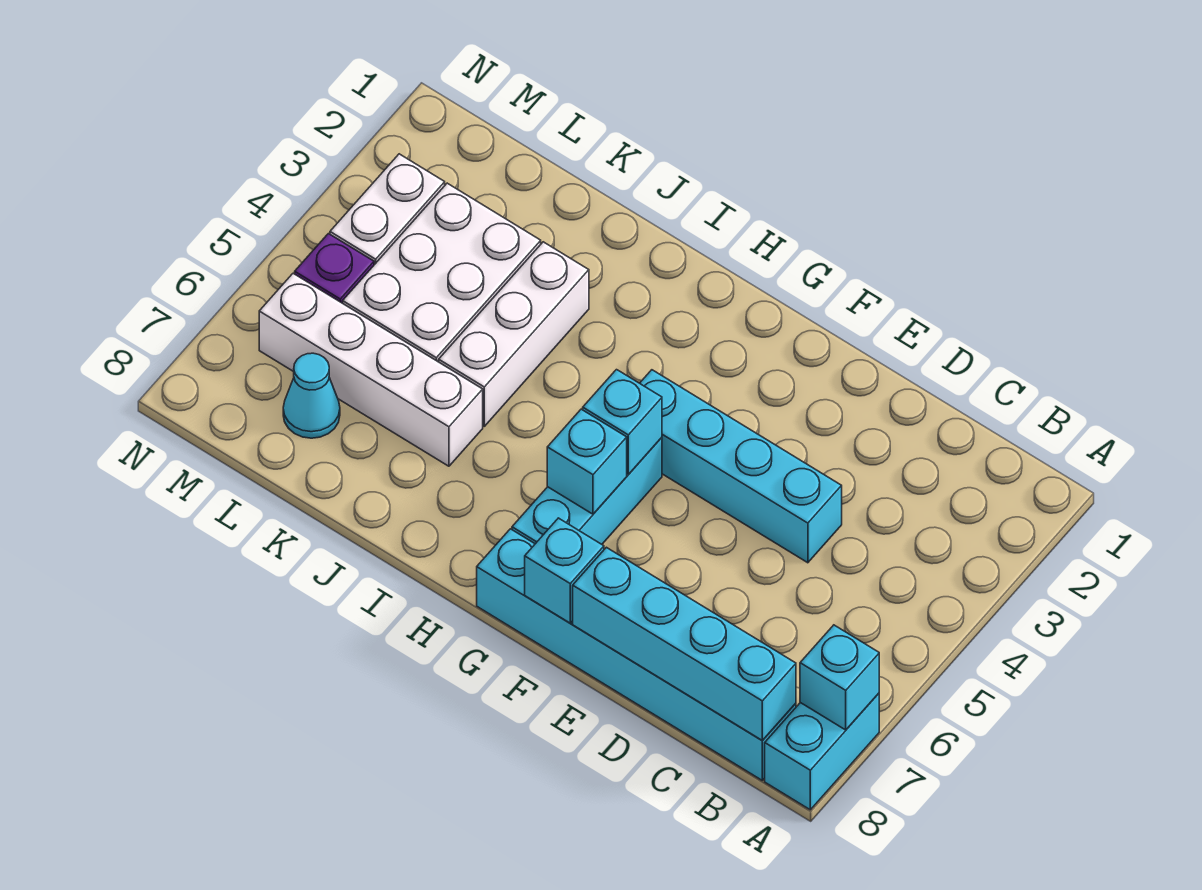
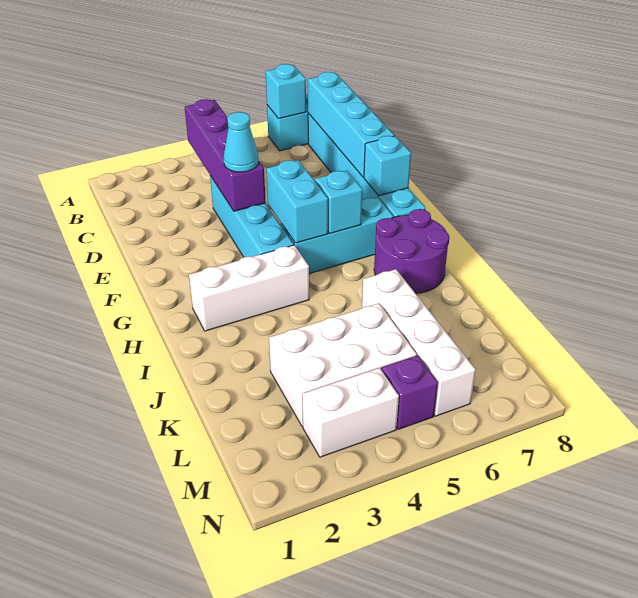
none -> purple 1x4 brick [185,99,266,211]
cyan 1x1 brick [583,370,662,475] -> cyan 1x2 brick [266,160,328,243]
none -> purple 2x2 round brick [374,209,449,294]
white 1x3 brick [439,242,589,426] -> white 1x3 brick moved to [189,245,309,331]
cyan 1x1 cone [283,353,340,438] -> cyan 1x1 cone moved to [223,112,259,172]

